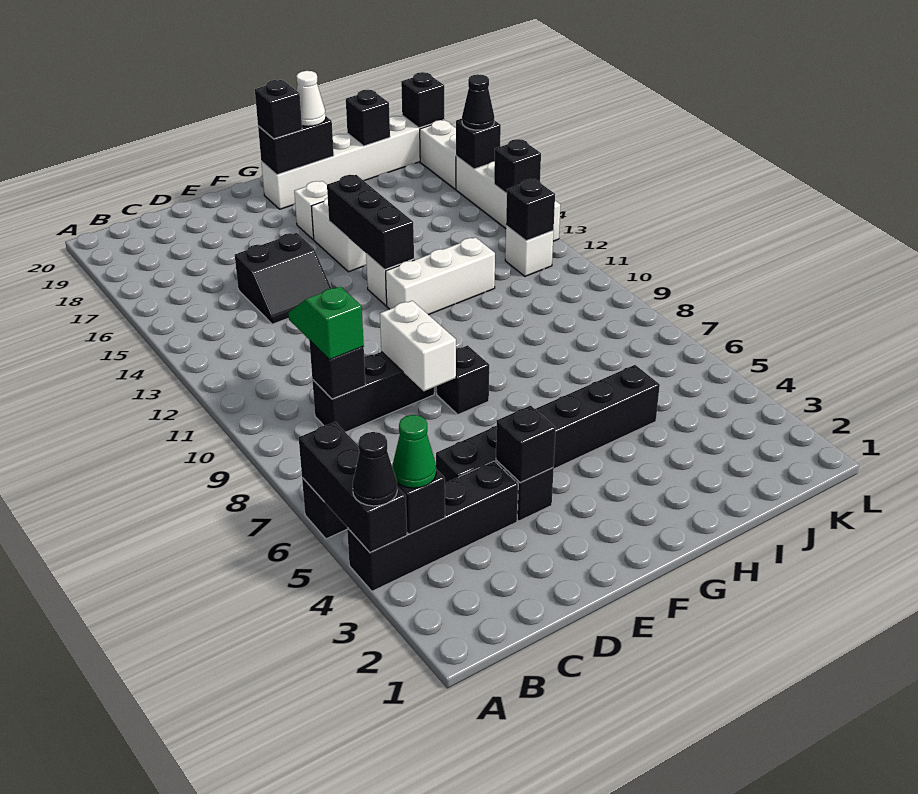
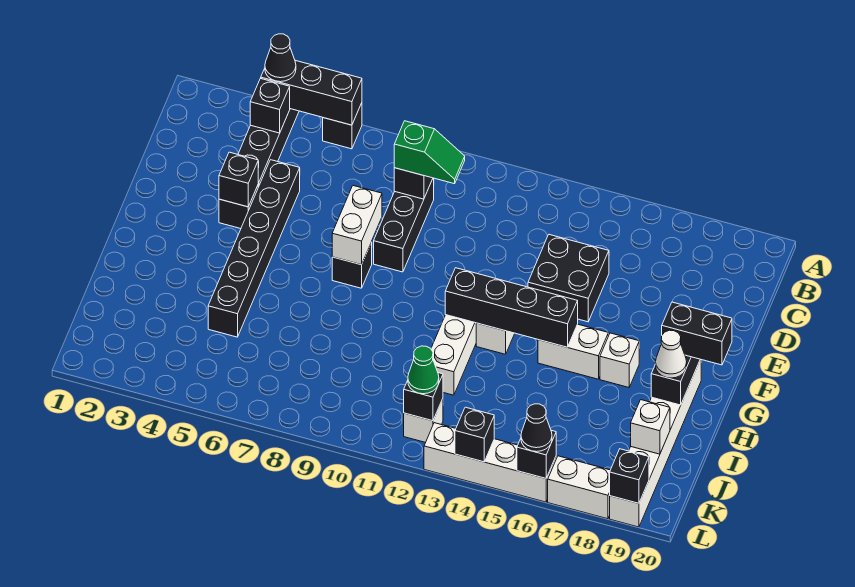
green 1x1 cone [392,415,436,488] -> green 1x1 cone moved to [408,346,439,394]
black 2x2 slope [235,233,331,324] -> black 2x2 brick [528,235,609,322]
white 1x2 brick [380,301,456,391] -> white 1x2 brick turned to [332,186,382,265]
black 1x3 brick [327,175,414,270] -> black 1x4 brick [445,268,578,347]
black 1x1 brick [255,80,302,139] -> black 1x2 brick [662,302,732,365]
black 1x1 brick [346,90,390,146] -> white 1x1 brick [631,400,670,454]

